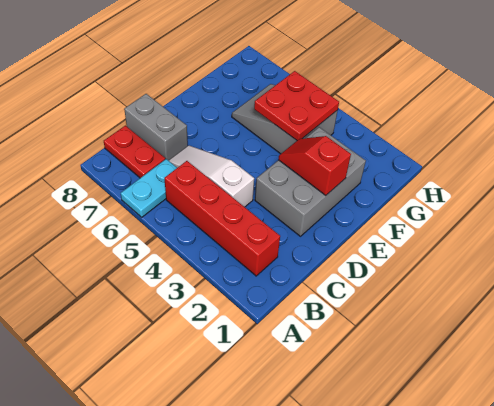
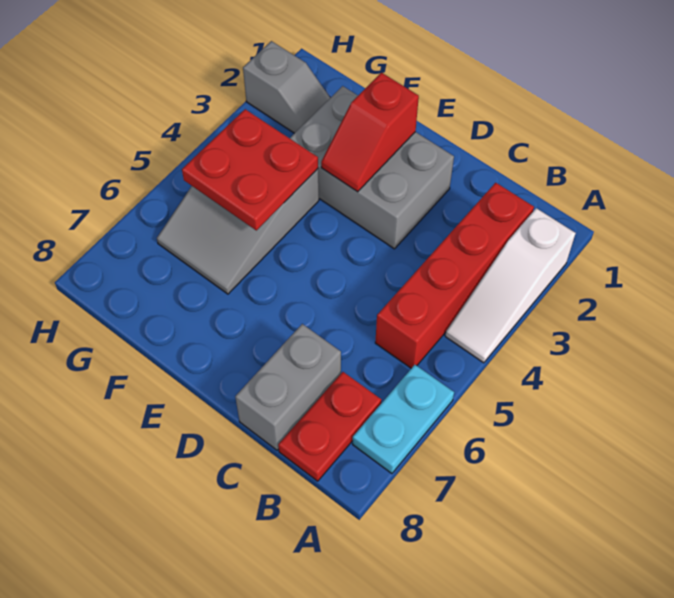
cyan 1x2 plate [121,159,177,217] -> cyan 1x2 plate turned to [353,365,454,474]
white 1x3 slope [169,145,254,207] -> white 1x3 slope moved to [445,208,576,363]
none -> grey 1x2 slope [243,41,330,133]

